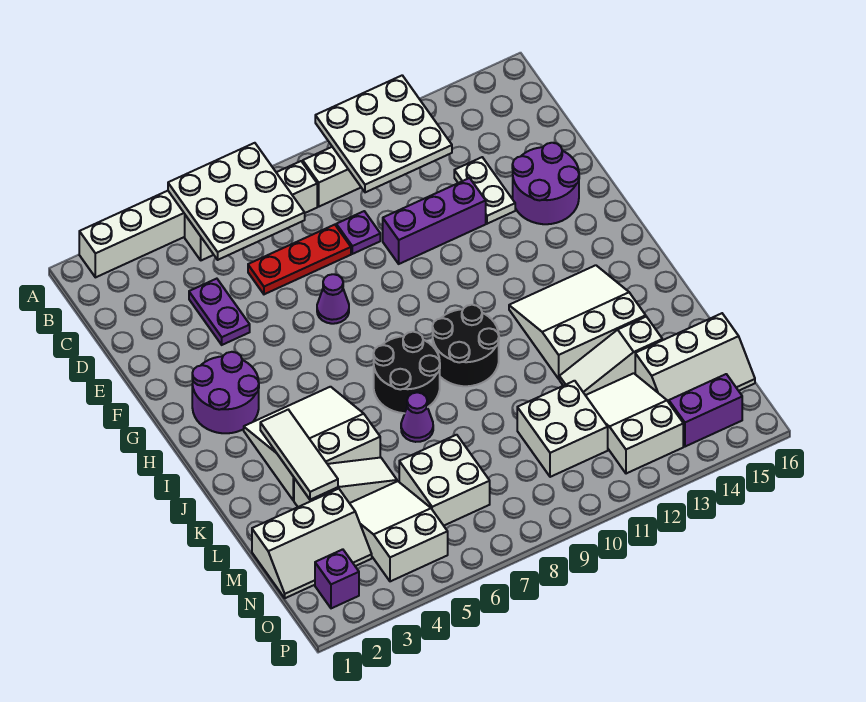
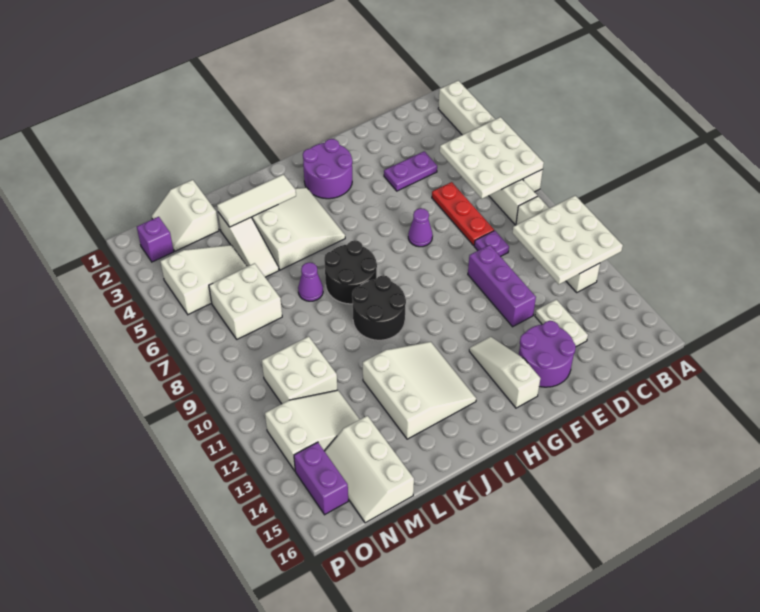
white 1x2 plate [454,157,515,224] -> white 1x2 plate turned to [535,300,588,347]
white 1x3 slope [559,317,662,395] -> white 1x3 slope moved to [469,337,540,408]
white 2x3 slope [252,489,372,598] -> white 2x2 slope [152,180,219,251]

